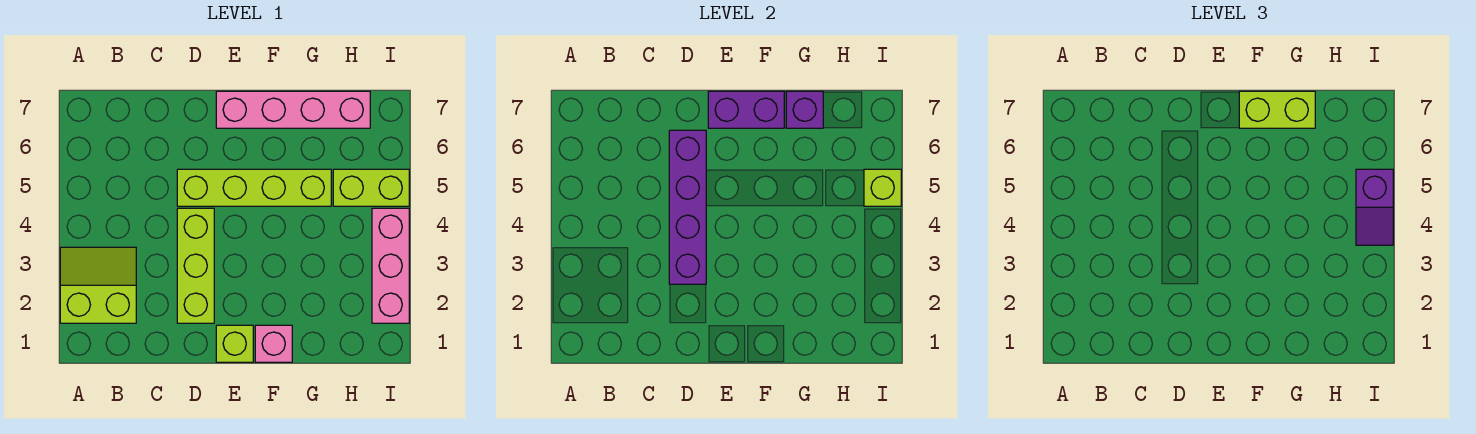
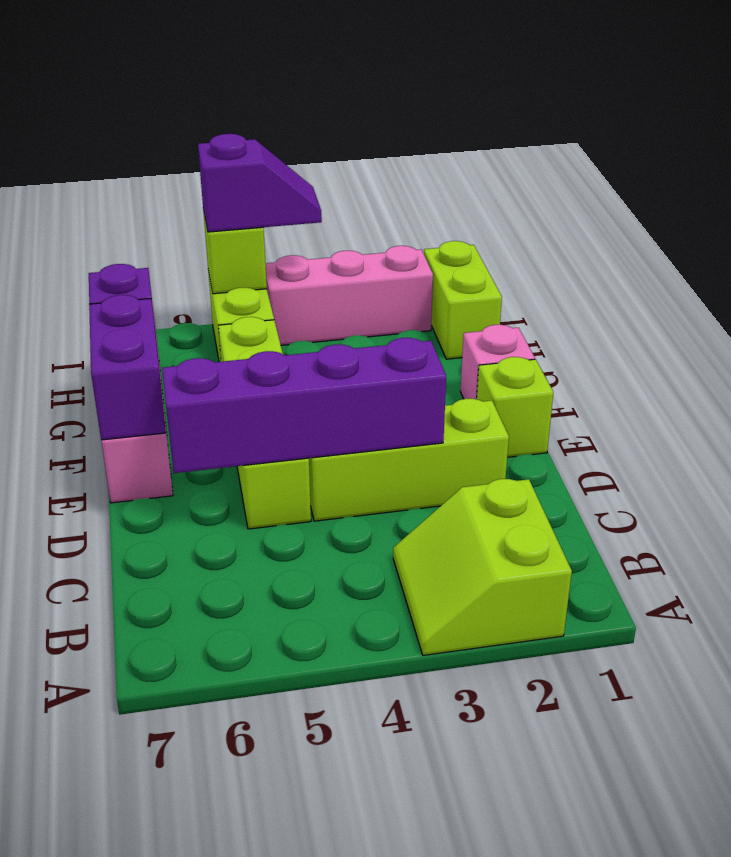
lime 1x2 brick [1239,91,1315,128] -> lime 1x2 brick moved to [424,241,502,359]

